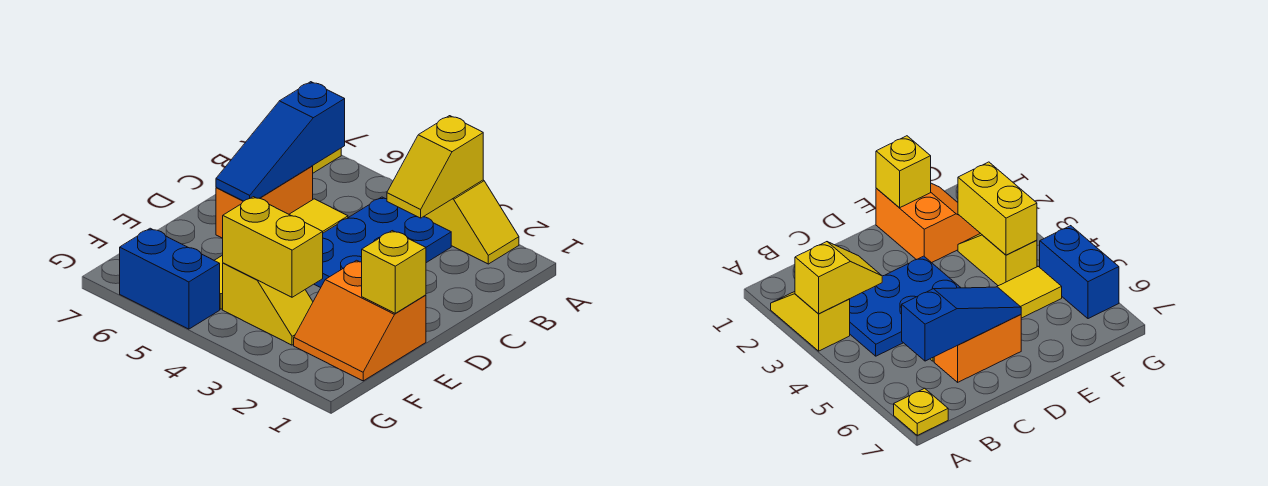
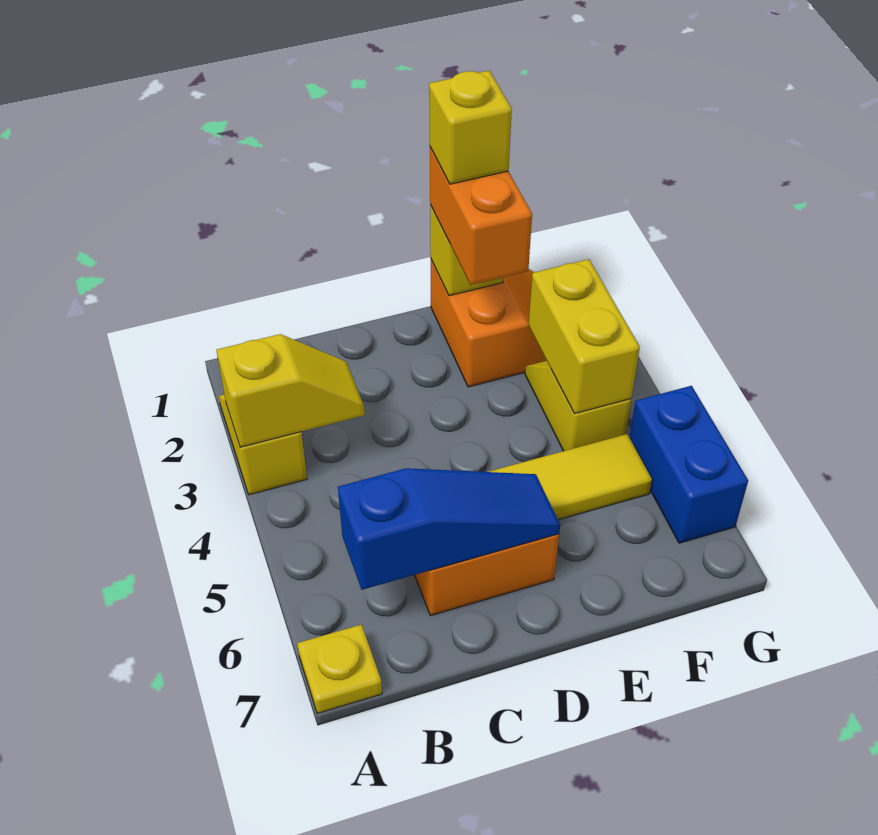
blue 2x3 plate [314,197,451,288] -> none
none -> orange 1x2 brick [430,147,532,285]
none -> yellow 1x1 brick [429,71,512,184]

